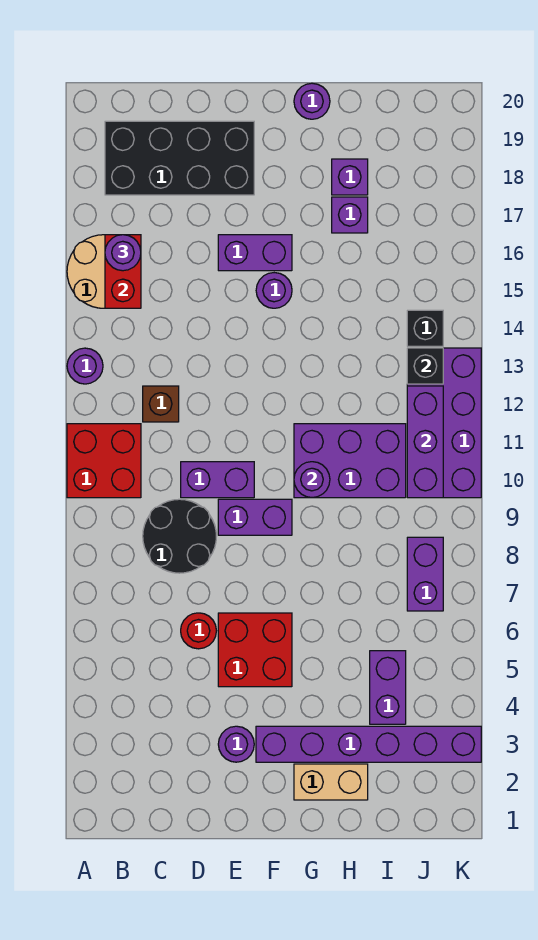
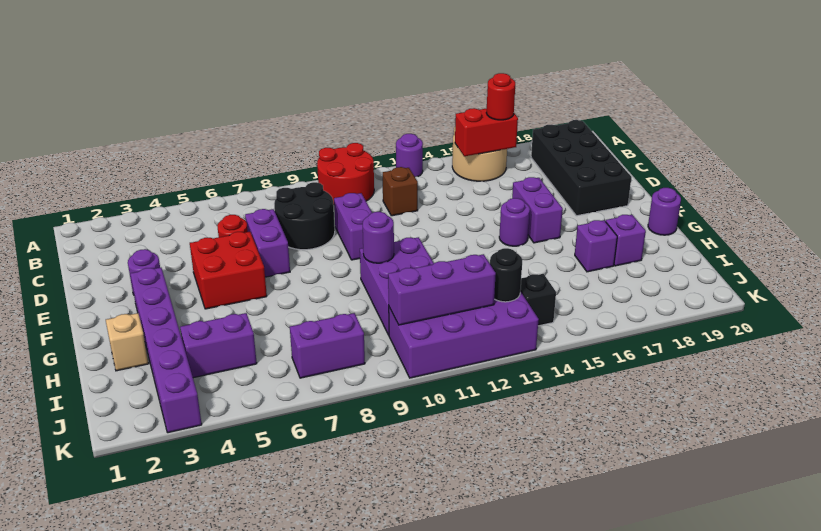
red 2x2 brick [67,424,141,498] -> red 2x2 round brick [317,143,374,205]
purple 1x1 round brick [105,235,141,271] -> red 1x1 round brick [486,73,515,120]
purple 1x2 brick [218,499,292,535] -> purple 1x2 brick moved to [245,209,290,277]
tan 1x2 brick [294,764,368,800] -> tan 1x1 brick [106,313,149,371]
black 1x1 brick [407,348,443,384] -> black 1x1 round brick [490,248,522,302]

